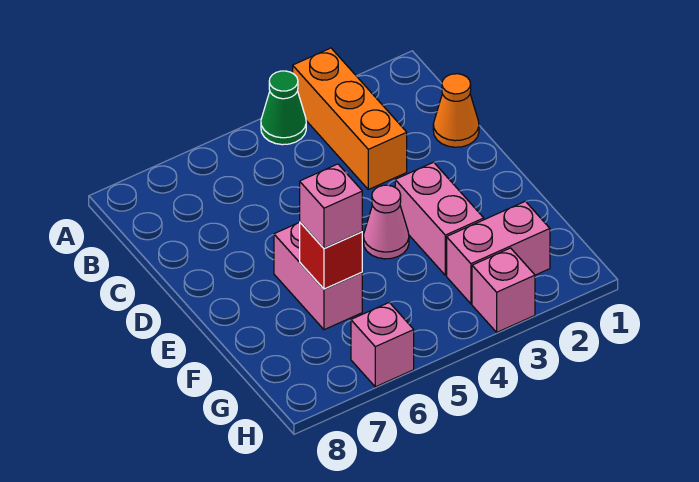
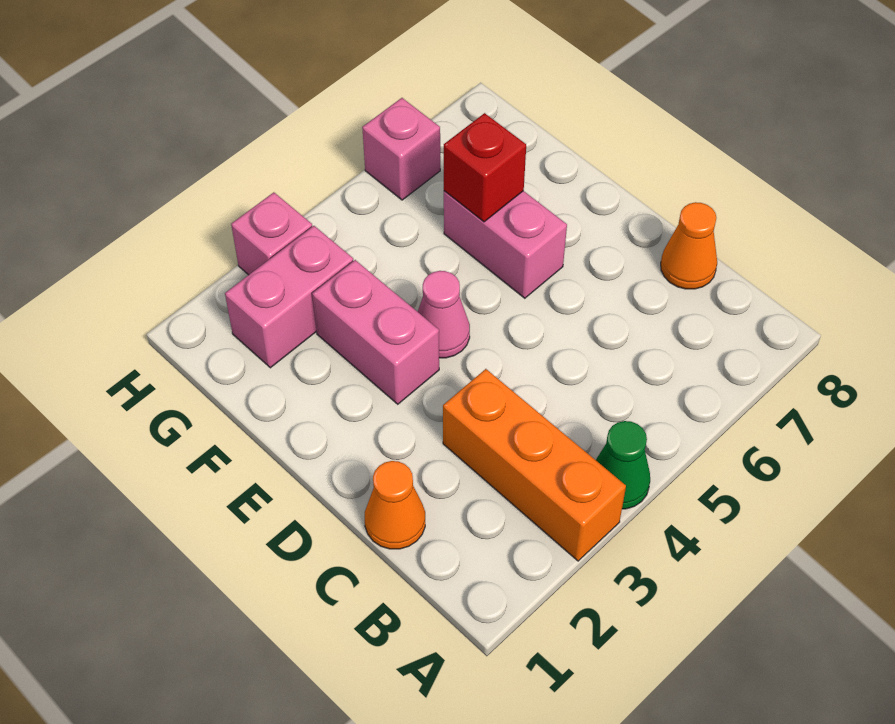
none -> orange 1x1 cone [661,202,717,289]
pink 1x1 brick [300,164,362,248] -> none

